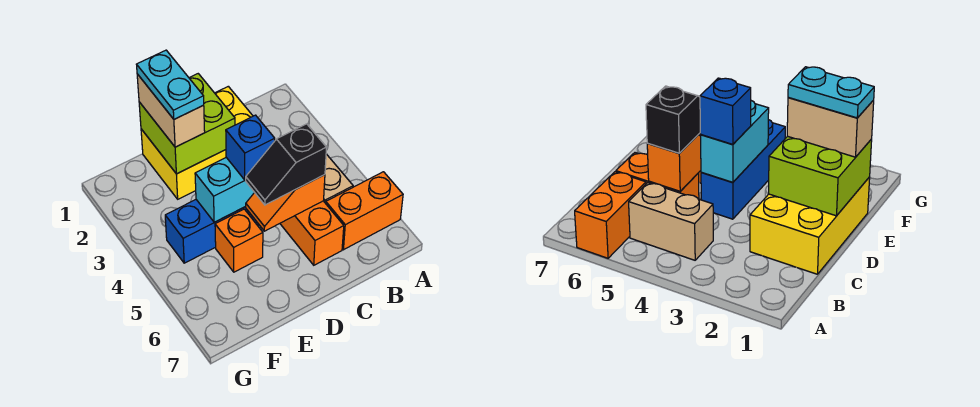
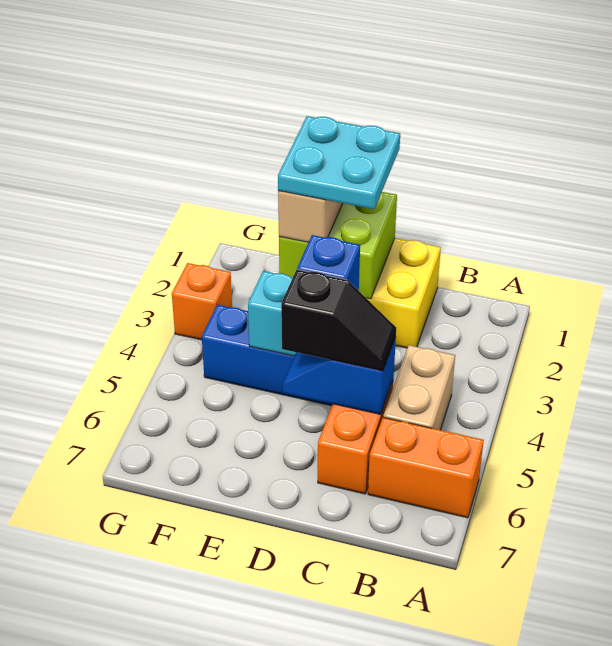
orange 1x2 slope [245,175,325,231] -> blue 1x2 slope [283,337,396,414]
black 1x2 slope [246,124,327,205] -> black 1x2 slope turned to [281,270,396,371]
cyan 1x2 plate [137,50,204,119] -> cyan 2x2 plate [278,116,400,209]
orange 1x1 brick [215,209,263,272] -> orange 1x1 brick moved to [172,263,232,340]

